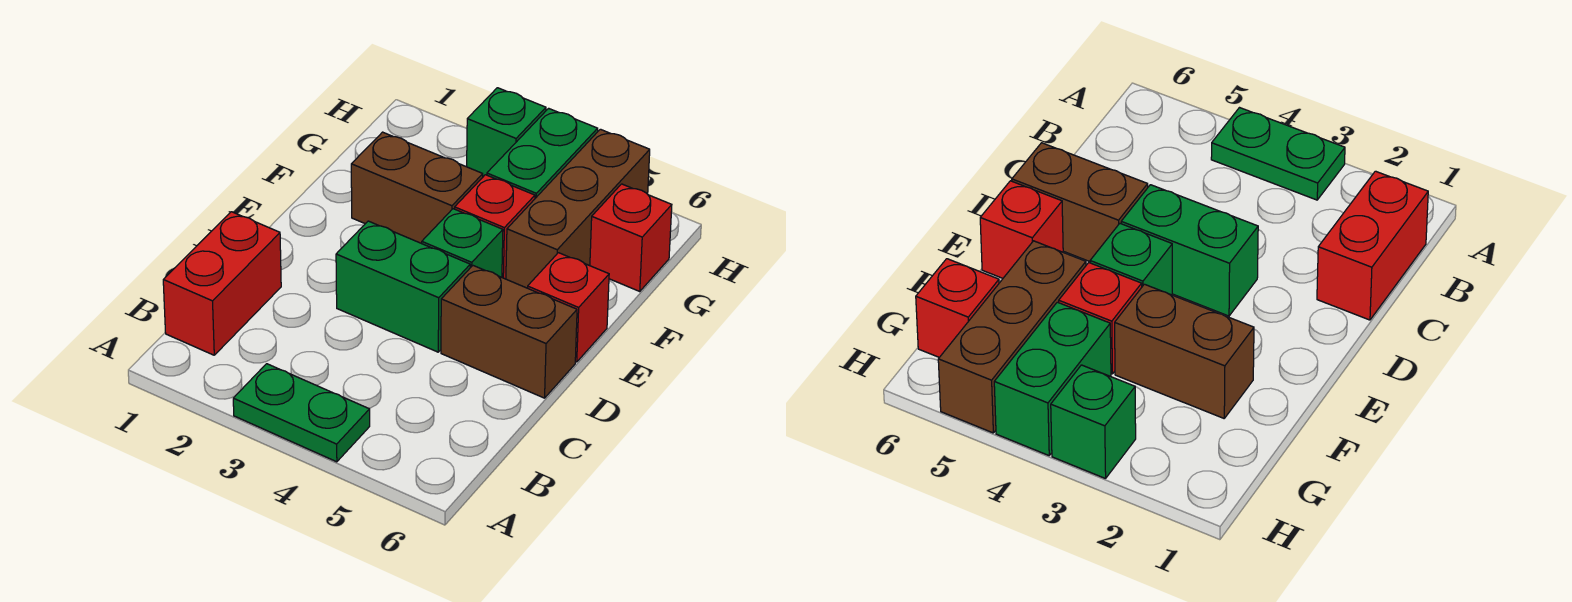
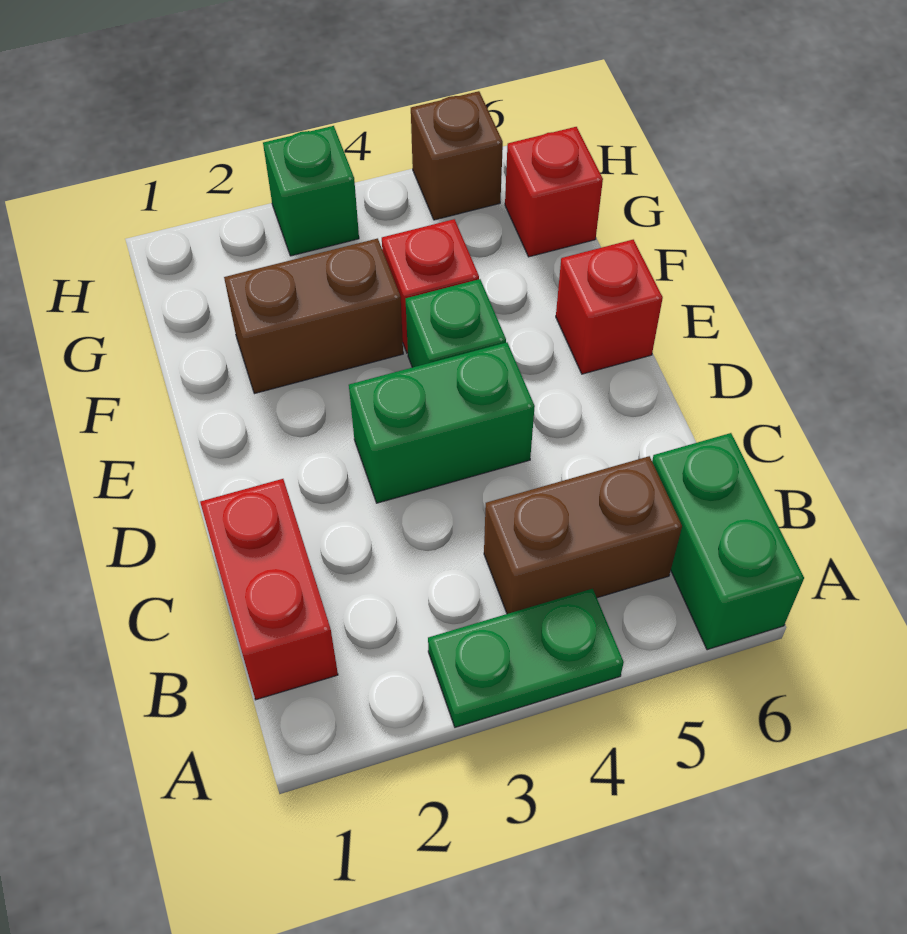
brown 1x2 brick [441,266,577,398] -> brown 1x2 brick moved to [484,456,682,614]
brown 1x3 brick [506,129,650,288] -> brown 1x1 brick [411,91,503,220]
green 1x2 brick [487,108,598,198] -> green 1x2 brick moved to [652,433,804,650]

